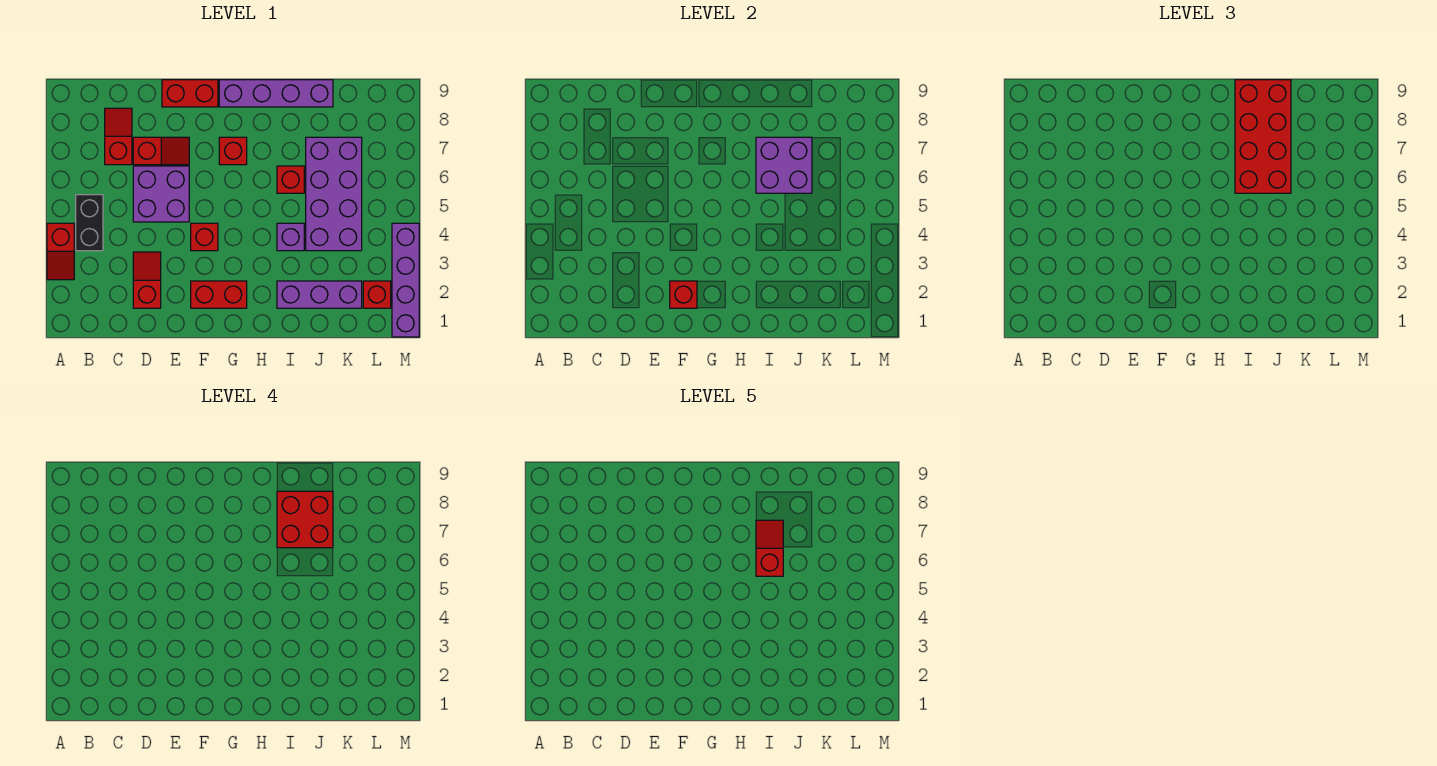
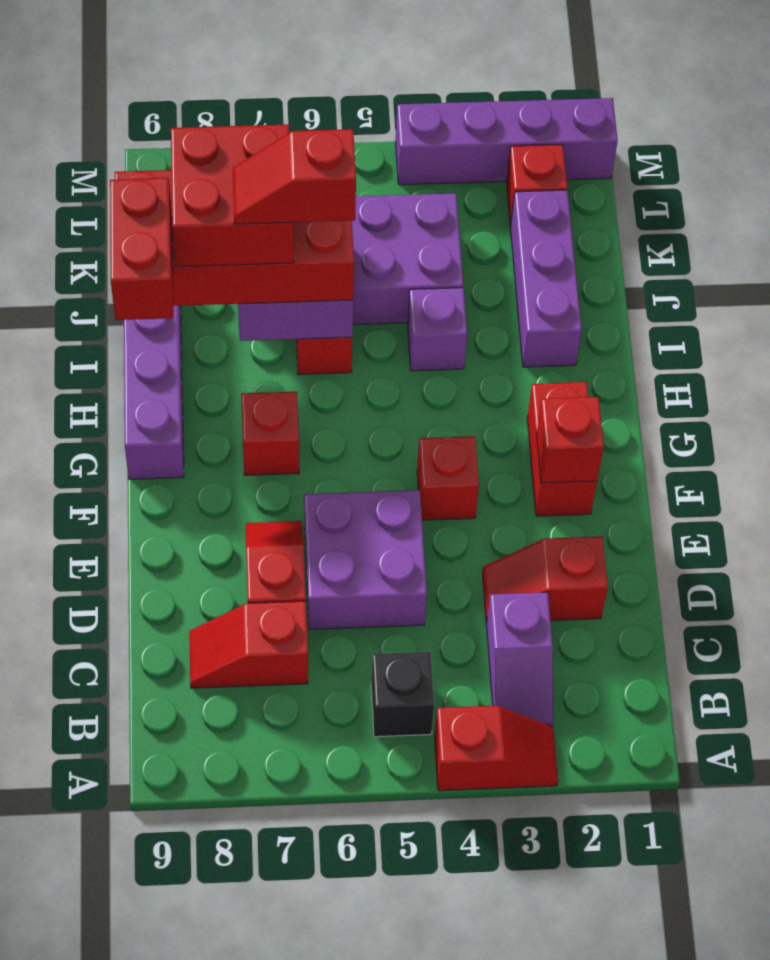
none -> purple 1x2 slope [486,592,553,727]
black 1x2 brick [76,195,103,251] -> black 1x1 brick [371,652,434,737]
red 1x2 brick [162,80,218,107] -> red 1x2 brick moved to [110,178,174,320]

